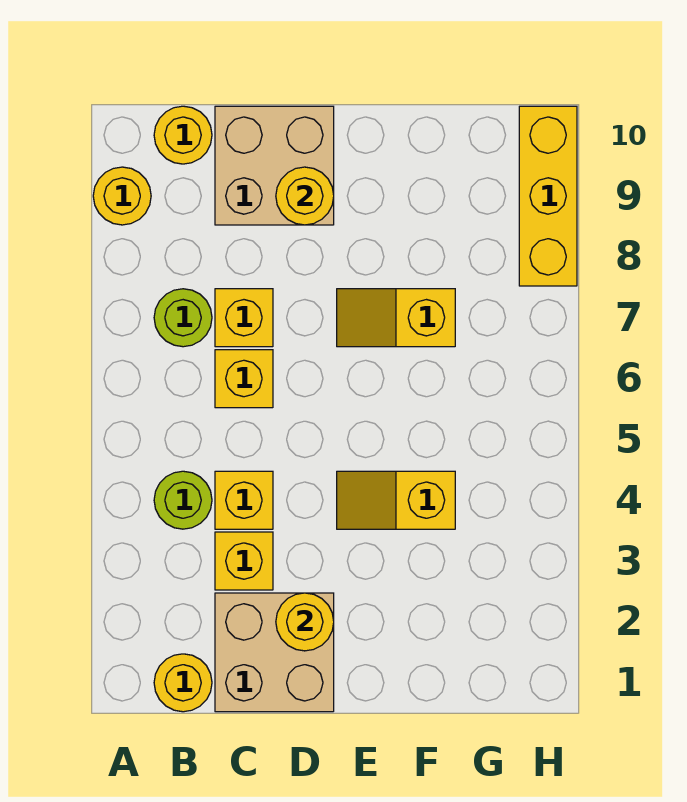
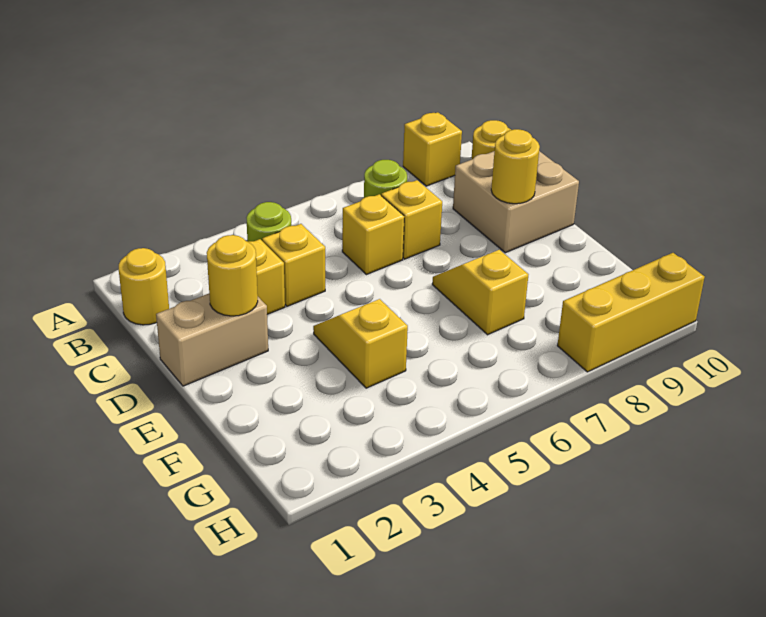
yellow 1x1 round brick [93,167,151,225] -> yellow 1x1 brick [403,112,462,186]
tan 2x2 brick [215,593,334,712] -> tan 1x2 brick [156,294,268,386]

